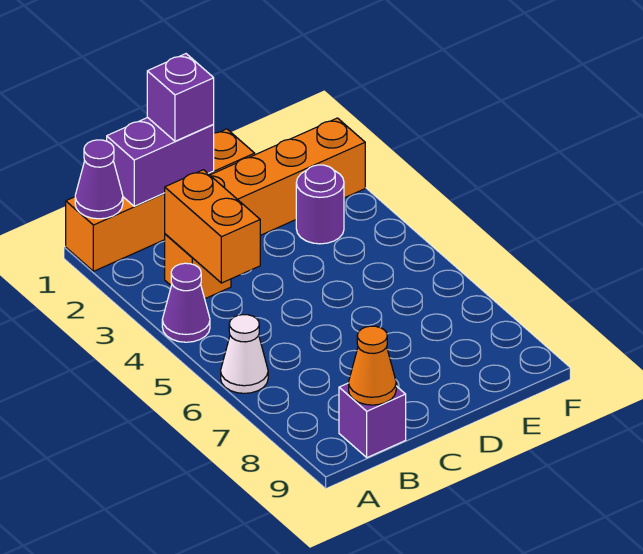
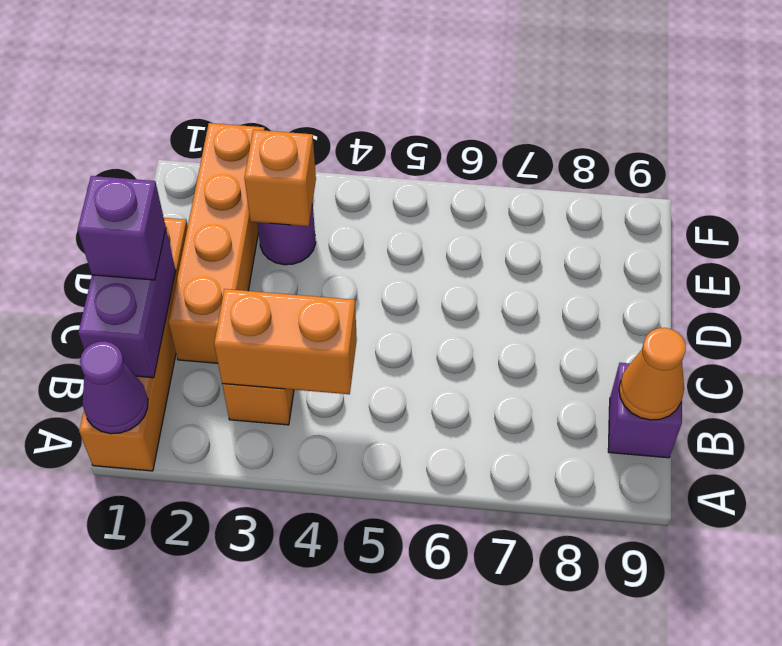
purple 1x1 cone [162,263,210,342] -> none
white 1x1 cone [221,315,268,393] -> none
none -> orange 1x1 brick [244,130,316,226]

